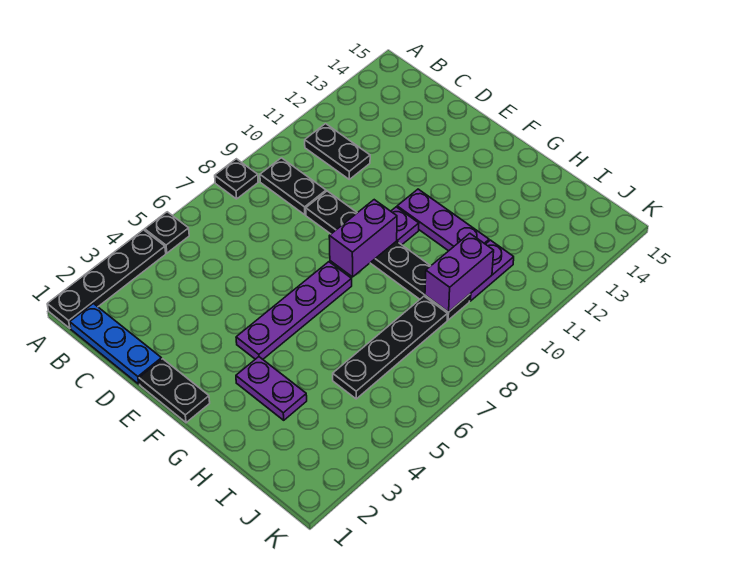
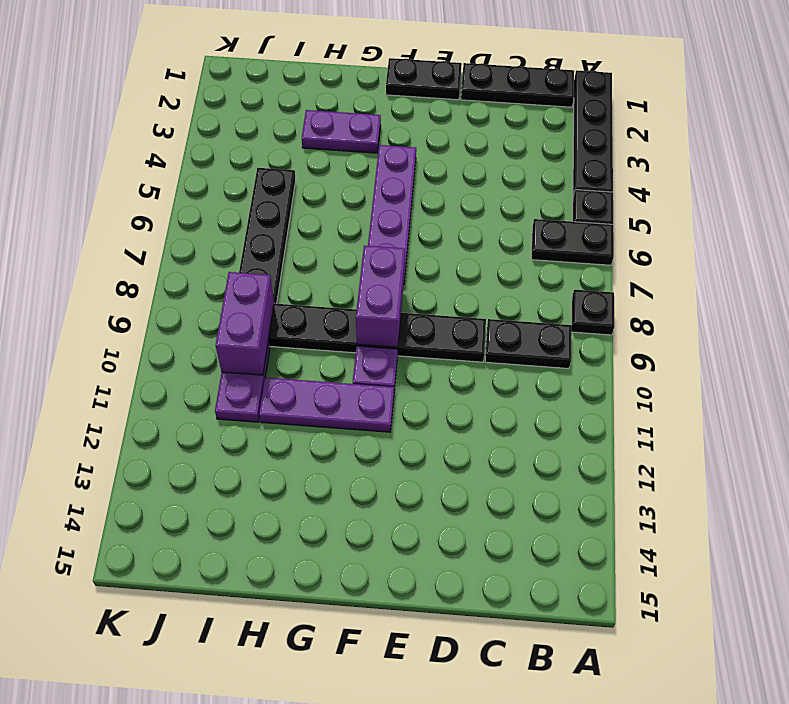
blue 1x3 plate [70,303,162,384] -> black 1x3 plate [461,63,574,107]
black 1x2 plate [305,124,370,179] -> black 1x2 plate moved to [531,219,614,265]

